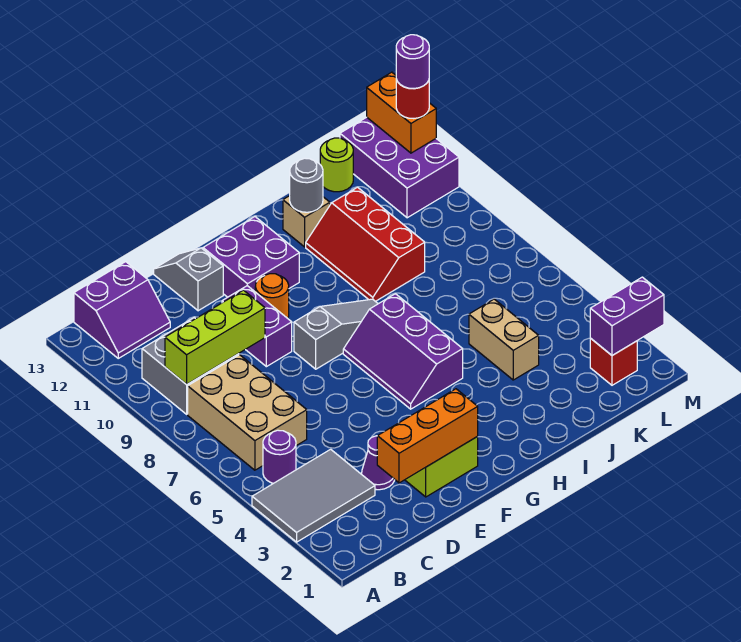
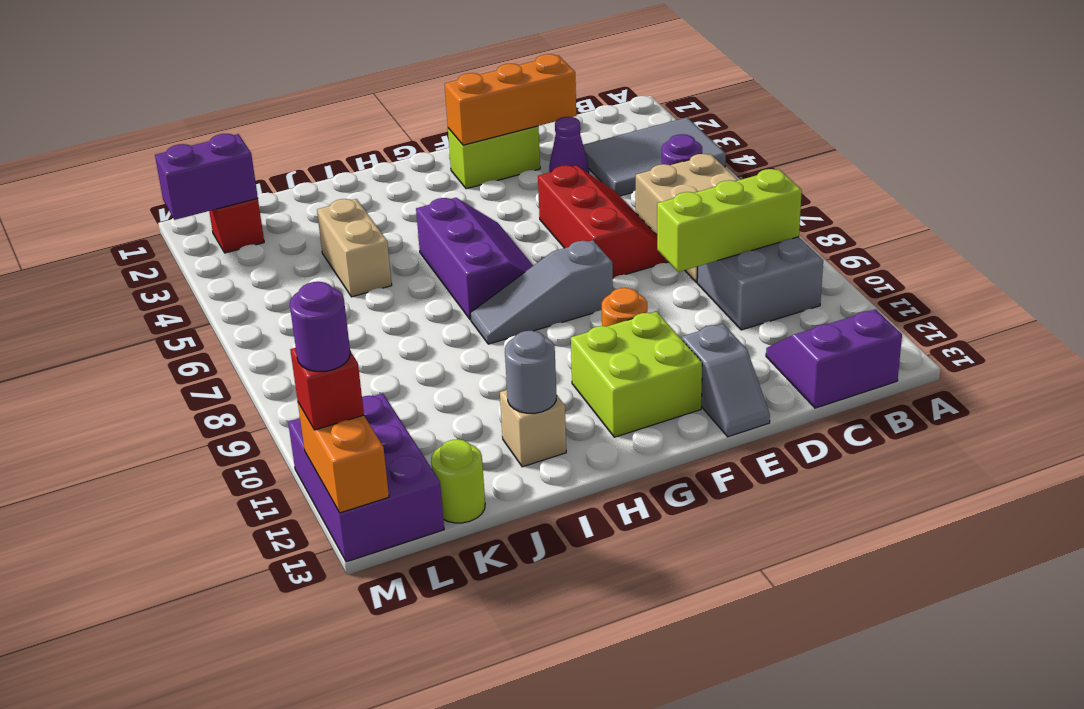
purple 1x2 brick [222,286,292,367] -> none
purple 2x2 brick [203,217,299,297] -> lime 2x2 brick [571,312,702,437]
red 2x3 slope [306,187,425,301] -> red 2x3 slope moved to [538,165,668,278]
red 1x1 round brick [396,79,429,119] -> red 1x1 brick [290,348,364,430]

